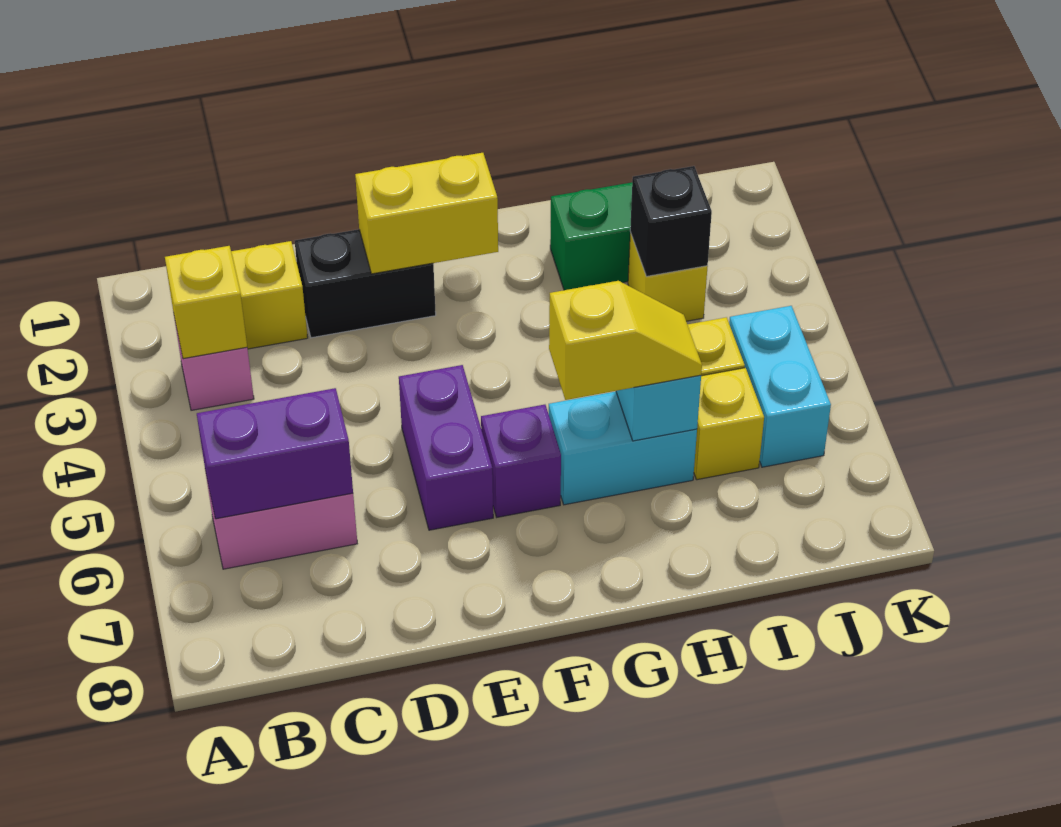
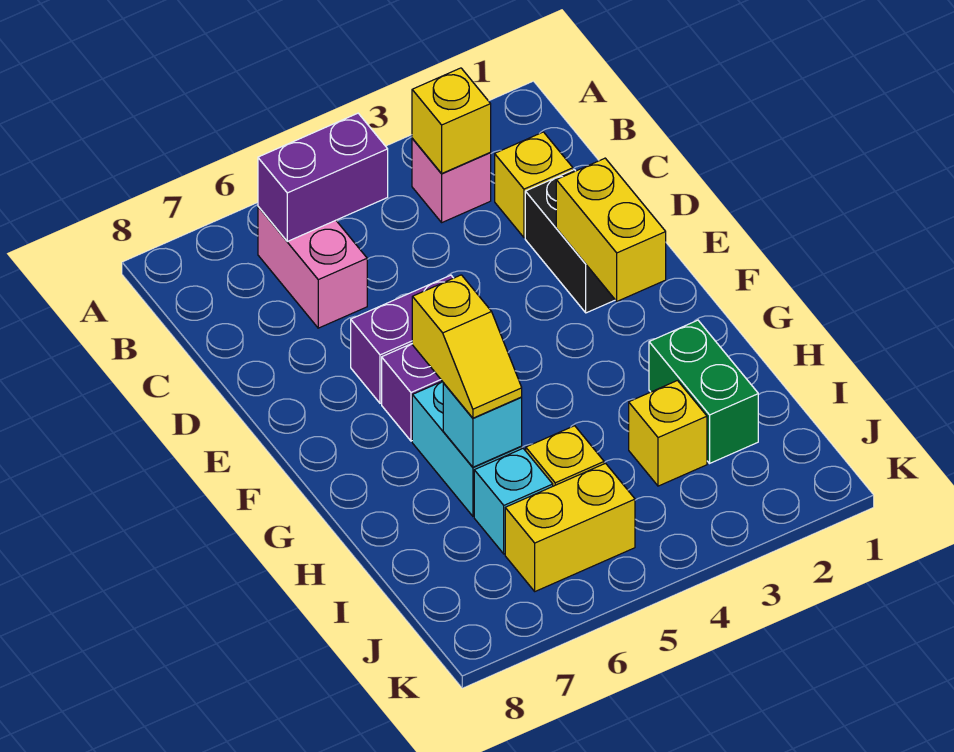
purple 1x2 brick [197,388,353,519] -> purple 1x2 brick turned to [258,113,388,241]
black 1x1 brick [630,166,712,276] -> none
yellow 1x1 brick [694,368,764,480] -> cyan 1x1 brick [474,449,553,554]
cyan 1x2 brick [729,306,831,467] -> yellow 1x2 brick [505,463,635,591]

